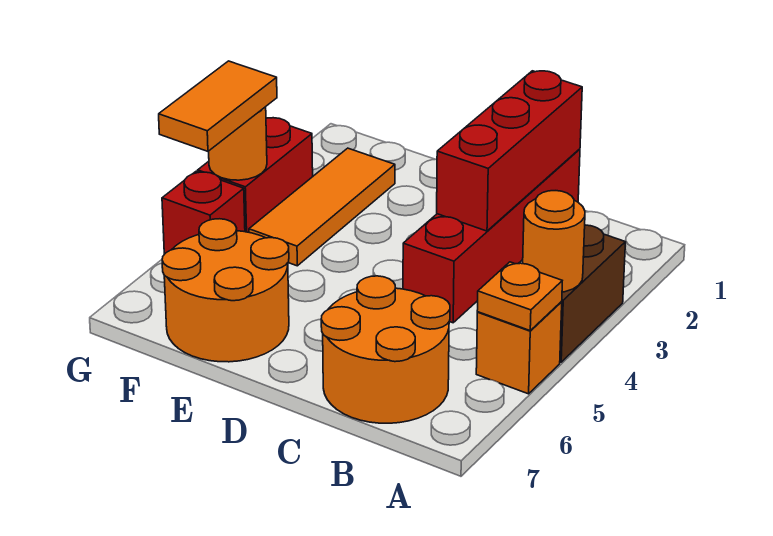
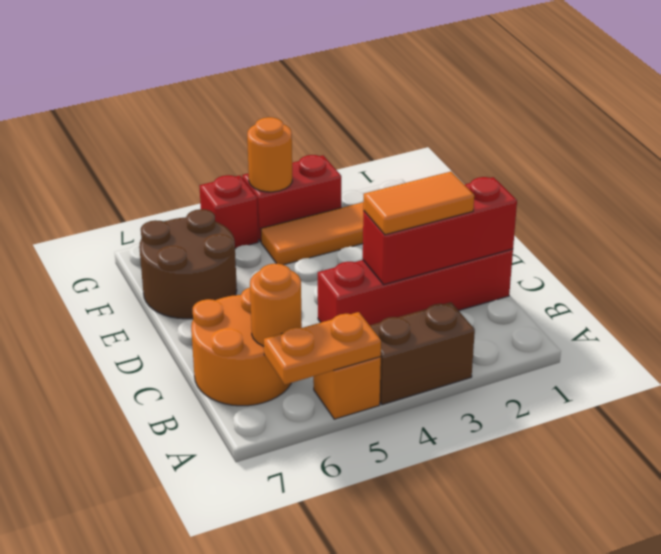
orange 1x1 round brick [523,191,585,292] -> orange 1x1 round brick moved to [250,264,302,346]
orange 1x1 plate [477,262,562,330] -> orange 1x2 plate [264,312,381,385]
orange 2x2 round brick [162,219,289,362] -> brown 2x2 round brick [139,209,237,319]
orange 1x2 tile [159,61,277,151] -> orange 1x2 tile moved to [363,172,474,235]

